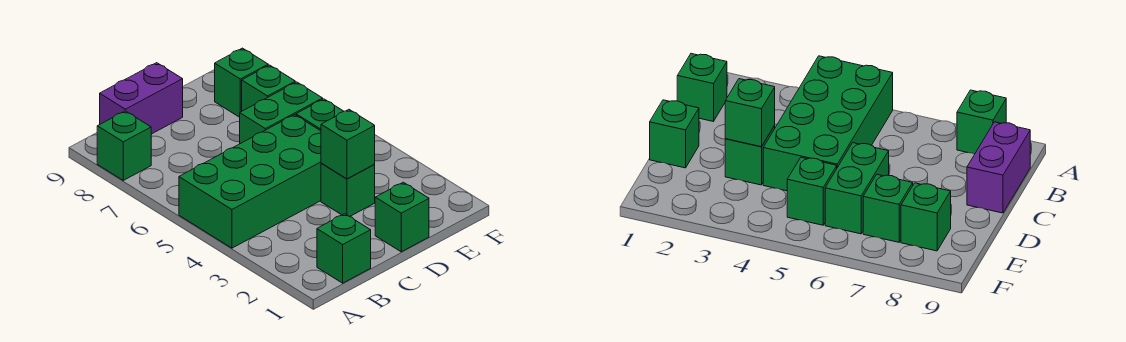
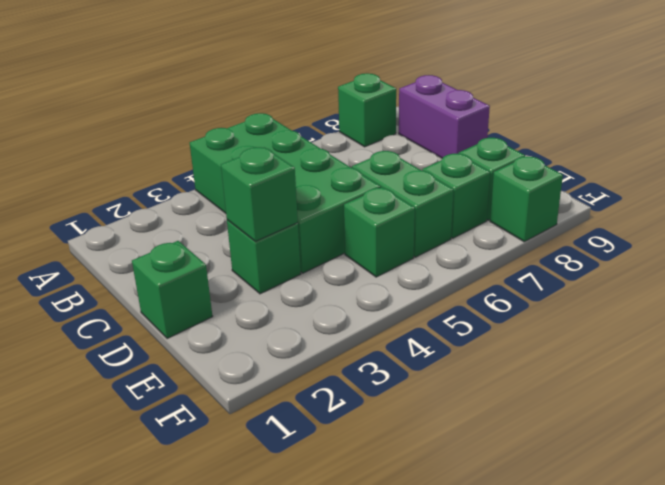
green 1x1 brick [317,214,371,283] -> green 1x1 brick moved to [490,156,563,242]

